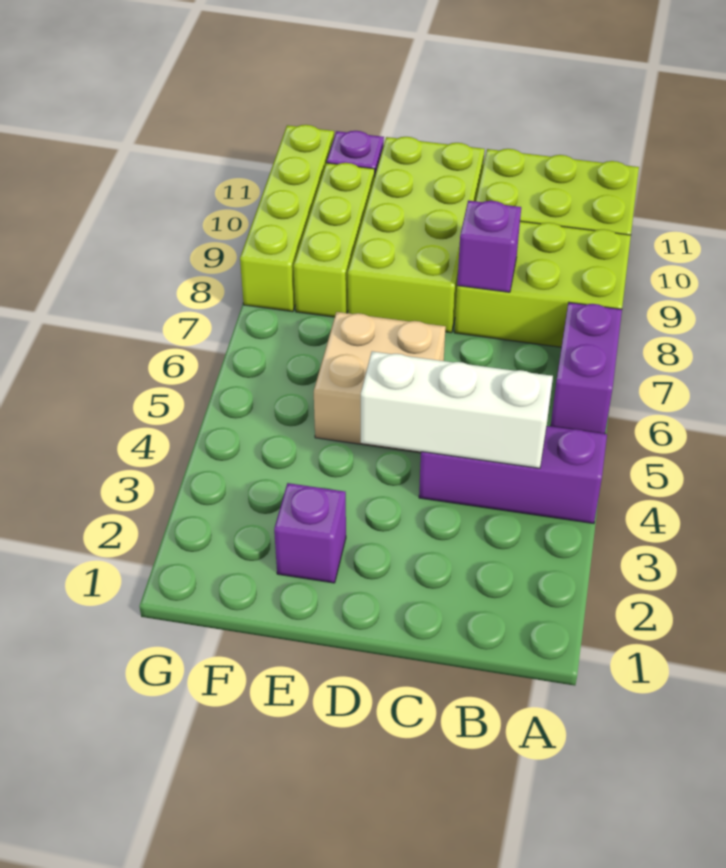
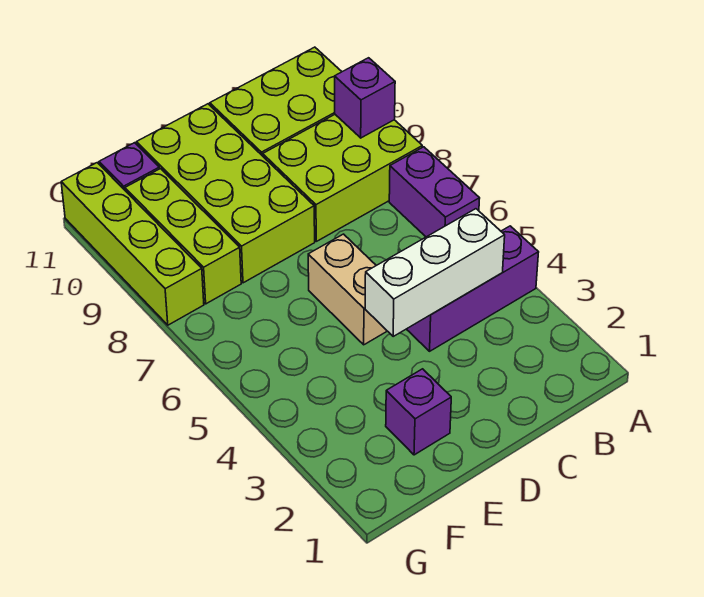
purple 1x1 brick [457,200,521,292] -> purple 1x1 brick moved to [335,58,395,138]
tan 2x2 brick [314,312,446,453] -> tan 1x2 brick [308,234,387,345]

